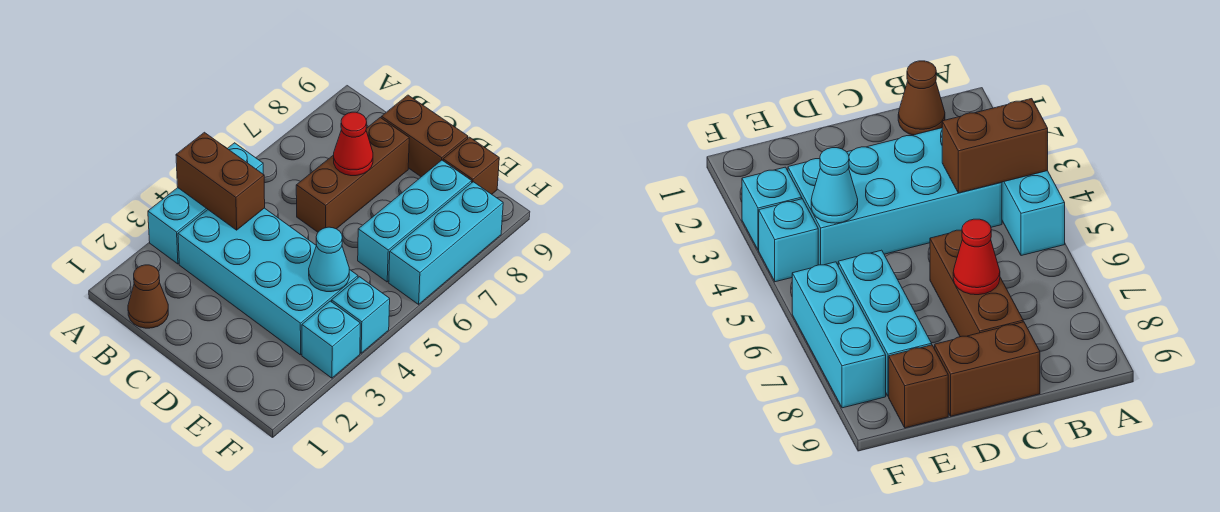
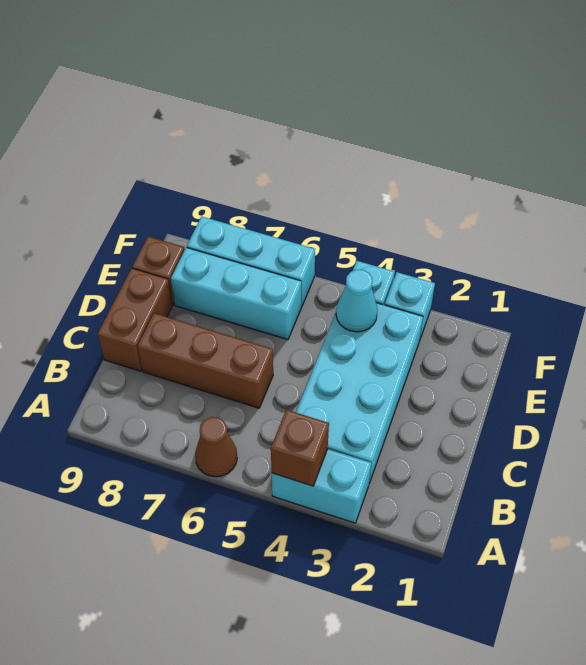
cyan 1x3 brick [148,143,263,264] -> cyan 1x2 brick [272,449,371,523]
brown 1x2 brick [176,132,265,230] -> brown 1x1 brick [271,410,329,486]
brown 1x1 cone [128,265,168,328] -> brown 1x1 cone moved to [195,417,237,477]
red 1x1 cone [333,112,373,176] -> none

